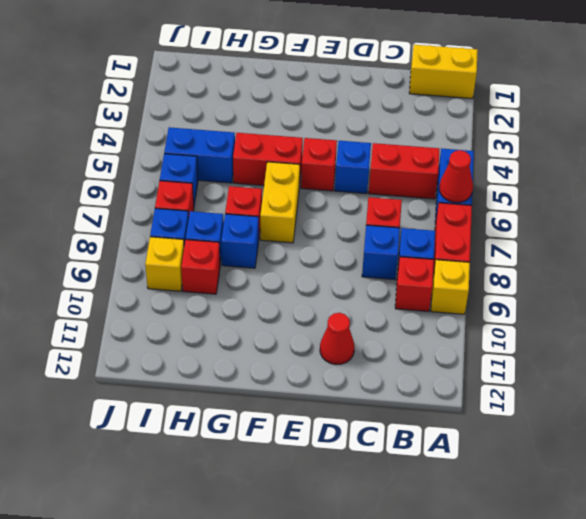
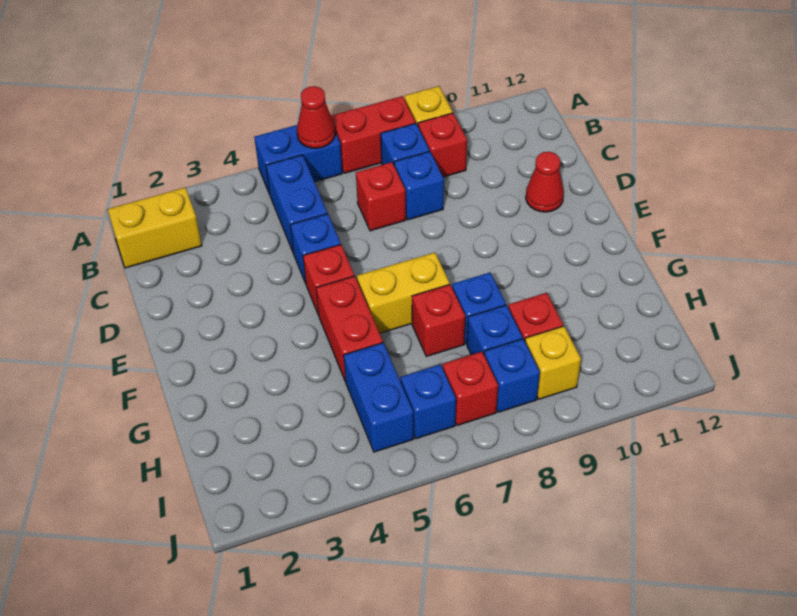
yellow 1x2 brick [409,45,478,99] -> yellow 1x2 brick turned to [108,187,202,268]
red 1x2 brick [369,143,440,199] -> blue 1x2 brick [266,155,328,253]

